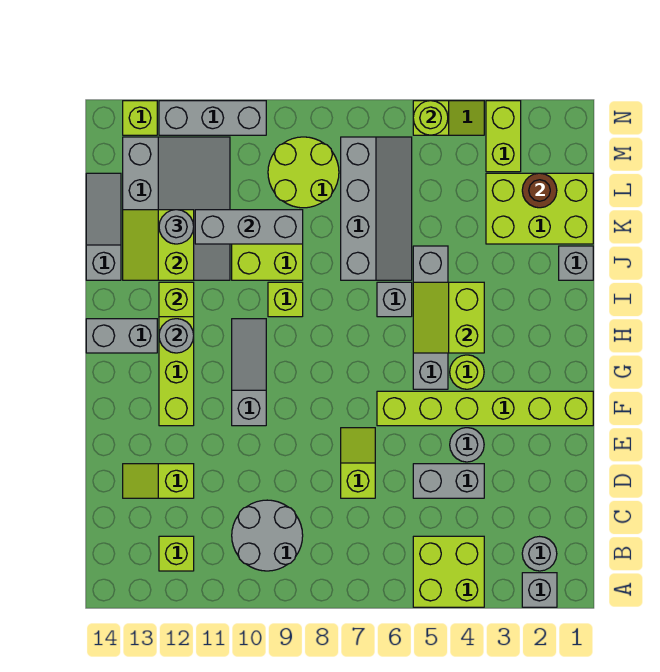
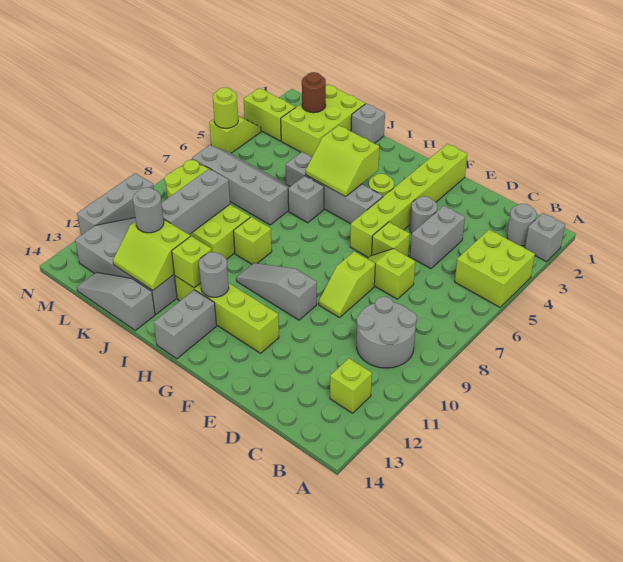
lime 1x2 slope [123,464,194,498] -> lime 1x2 slope moved to [319,251,375,318]
lime 1x1 brick [123,101,157,135] -> lime 1x1 brick moved to [372,222,410,256]

